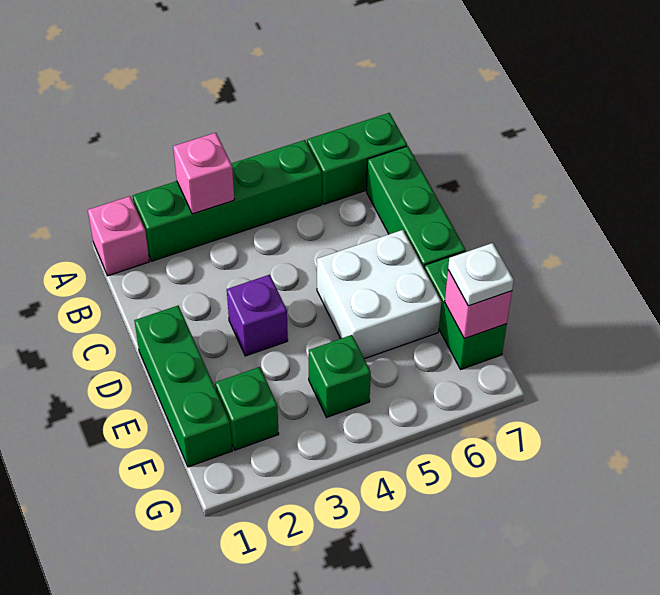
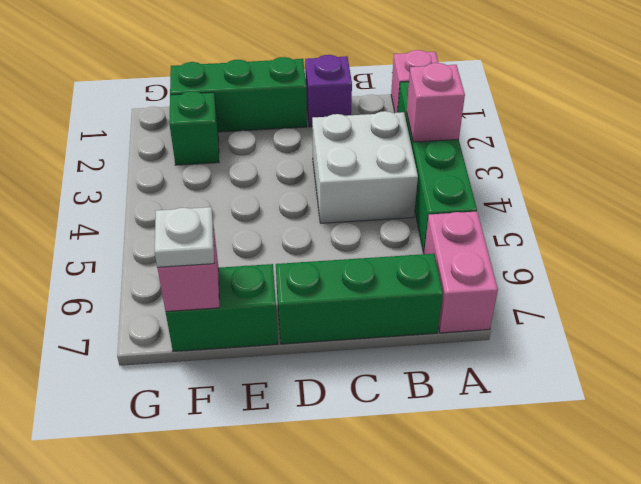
green 1x2 brick [307,113,407,204] -> pink 1x2 brick [424,212,498,333]
purple 1x1 brick [227,275,288,356] -> purple 1x1 brick moved to [305,55,352,127]
white 2x2 brick [317,230,441,359] -> white 2x2 brick moved to [312,111,418,223]
green 1x1 brick [309,335,371,417] -> none

